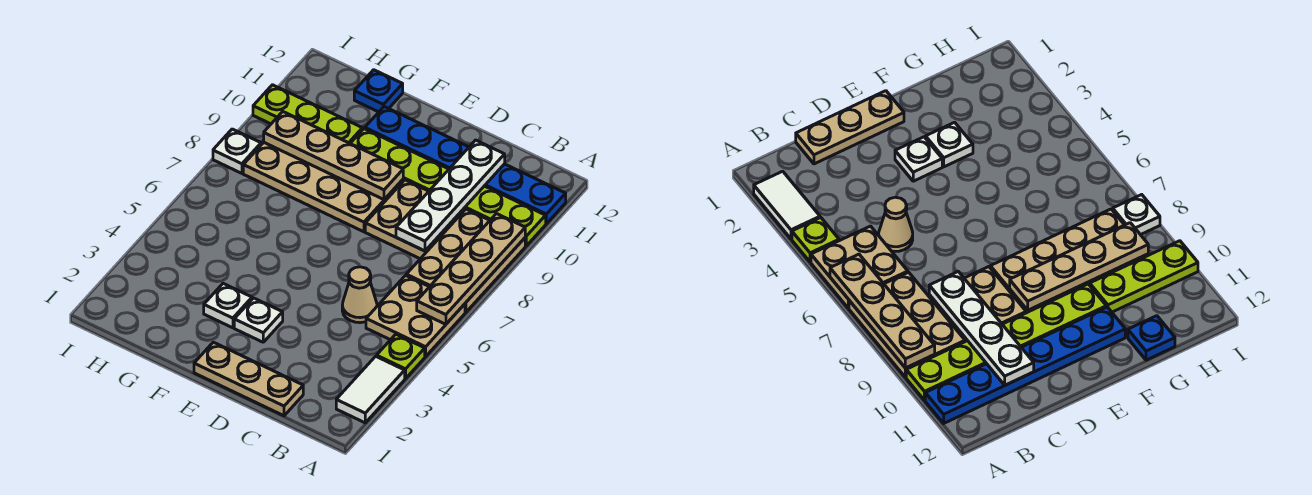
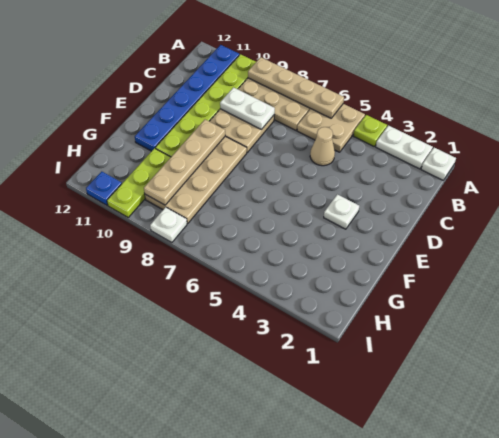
white 1x2 tile [336,356,405,423] -> white 1x2 plate [376,126,433,169]
tan 1x3 plate [194,342,303,416] -> none
white 1x4 plate [396,140,505,251] -> white 1x2 plate [220,88,275,130]
white 1x1 plate [204,284,252,328] -> white 1x1 plate moved to [421,148,456,180]
blue 1x1 plate [354,70,403,112] -> blue 1x1 plate moved to [86,172,122,205]

